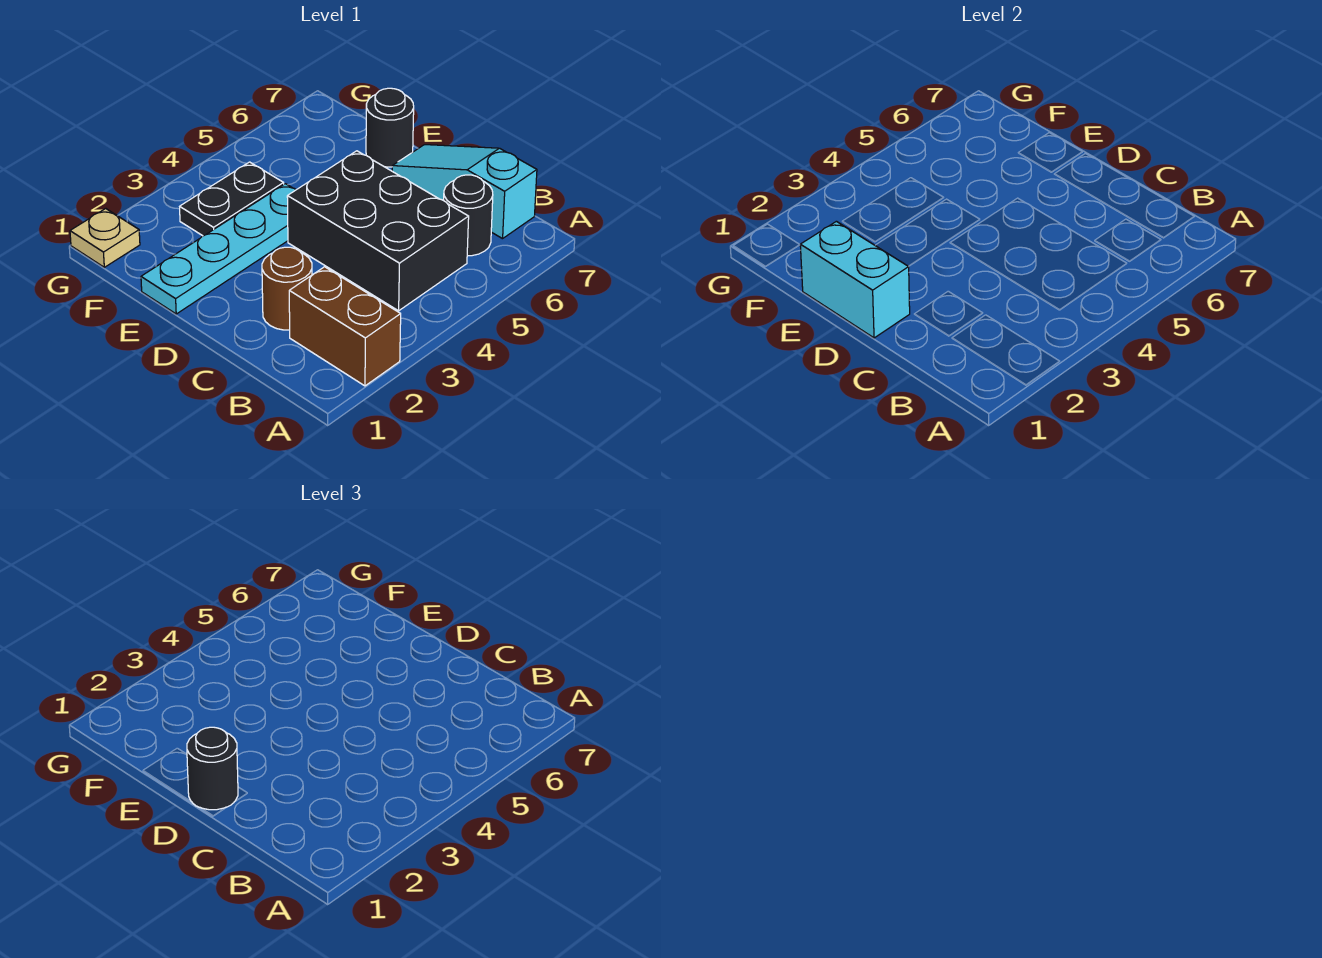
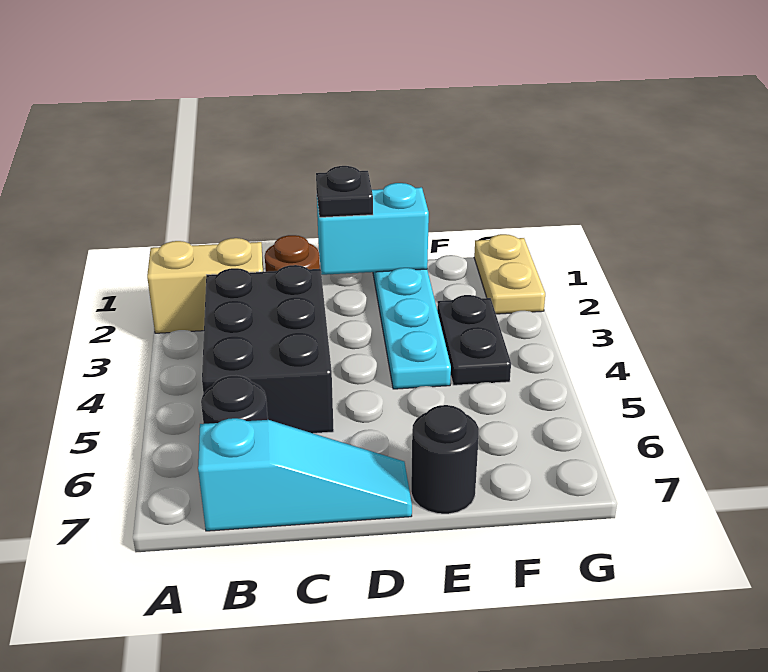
brown 1x2 brick [289,267,401,386] -> tan 1x2 brick [147,238,264,333]
black 2x3 brick [287,151,469,311] -> black 2x3 brick turned to [202,265,334,433]
black 1x1 round brick [187,727,238,810] -> black 1x1 plate [316,166,373,217]
tan 1x1 plate [70,209,140,267] -> tan 1x2 plate [474,234,545,314]

